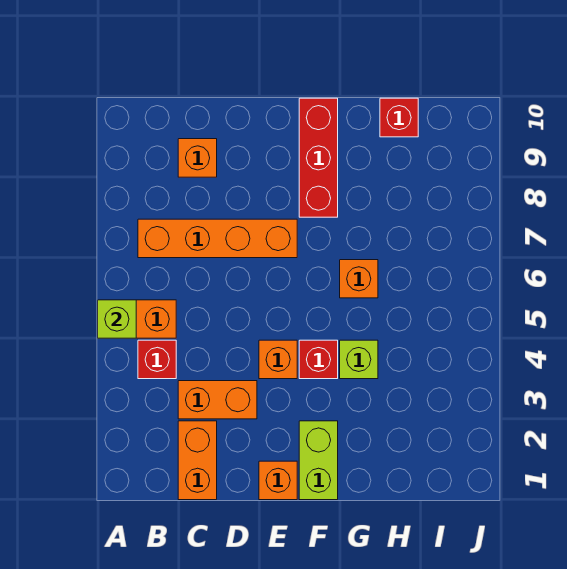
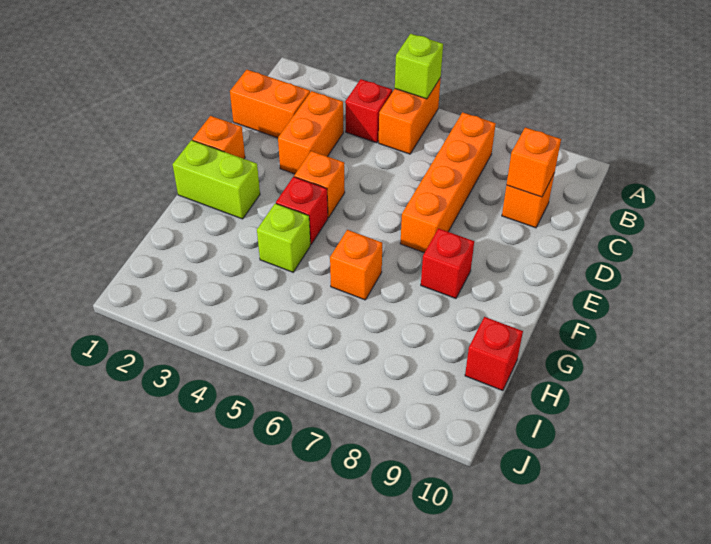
none -> orange 1x1 brick [507,127,561,197]
red 1x3 brick [299,98,338,217] -> red 1x1 brick [421,228,474,298]

